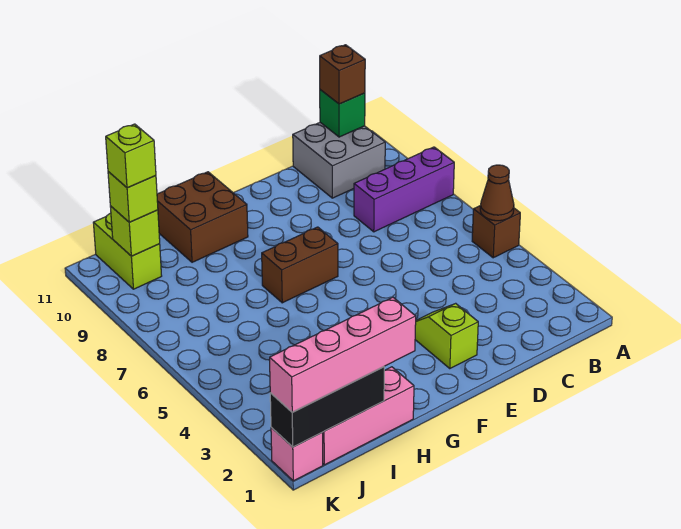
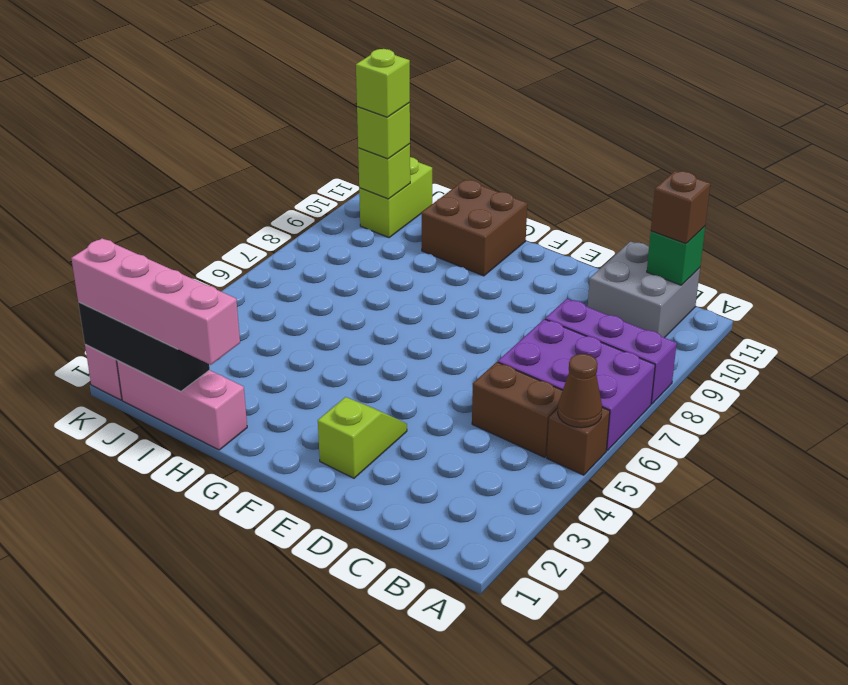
none -> purple 2x3 brick [498,319,655,450]
brown 1x2 brick [262,227,338,303] -> brown 1x2 brick moved to [472,362,563,457]

